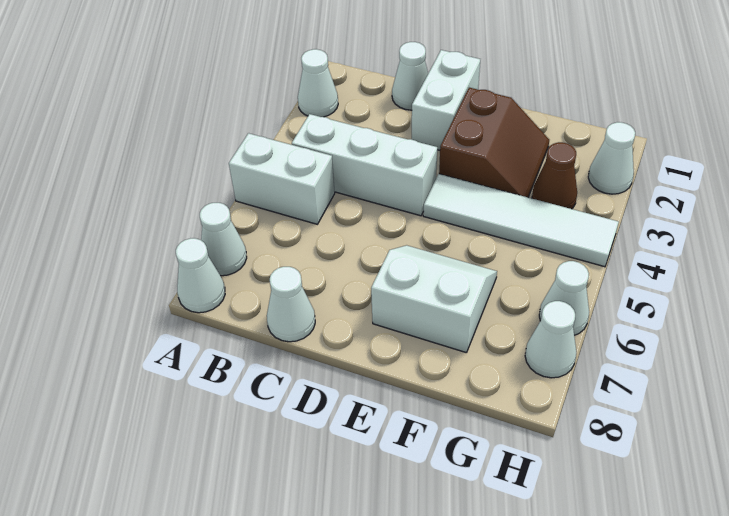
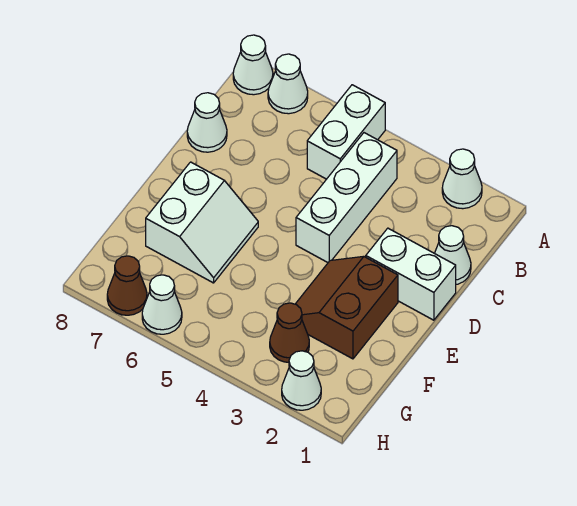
brown 2x2 slope [439,88,549,197] -> brown 2x2 slope turned to [296,256,398,359]
white 1x4 tile [423,174,619,267] -> none
white 1x1 cone [525,301,576,378] -> brown 1x1 cone [107,256,147,315]

